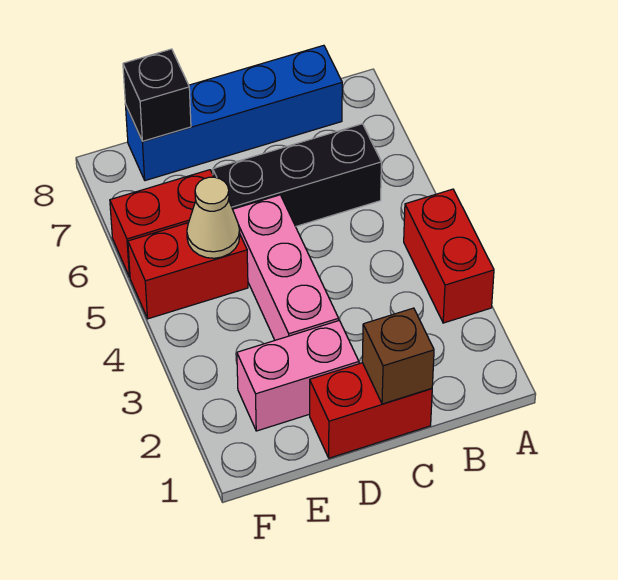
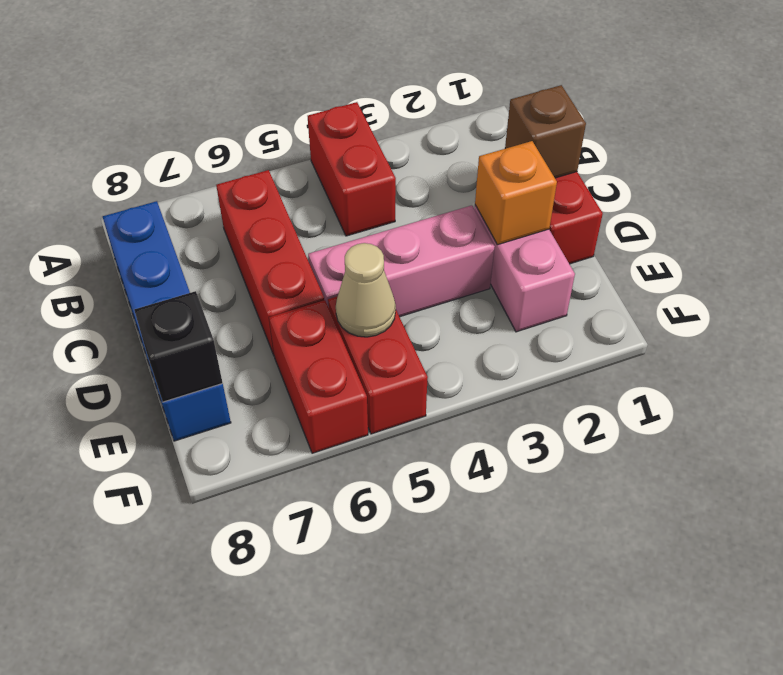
red 1x2 brick [404,189,494,323] -> red 1x2 brick turned to [308,102,396,236]
black 1x3 brick [213,124,381,227] -> red 1x3 brick [216,170,324,355]
none -> orange 1x1 brick [475,141,557,245]

